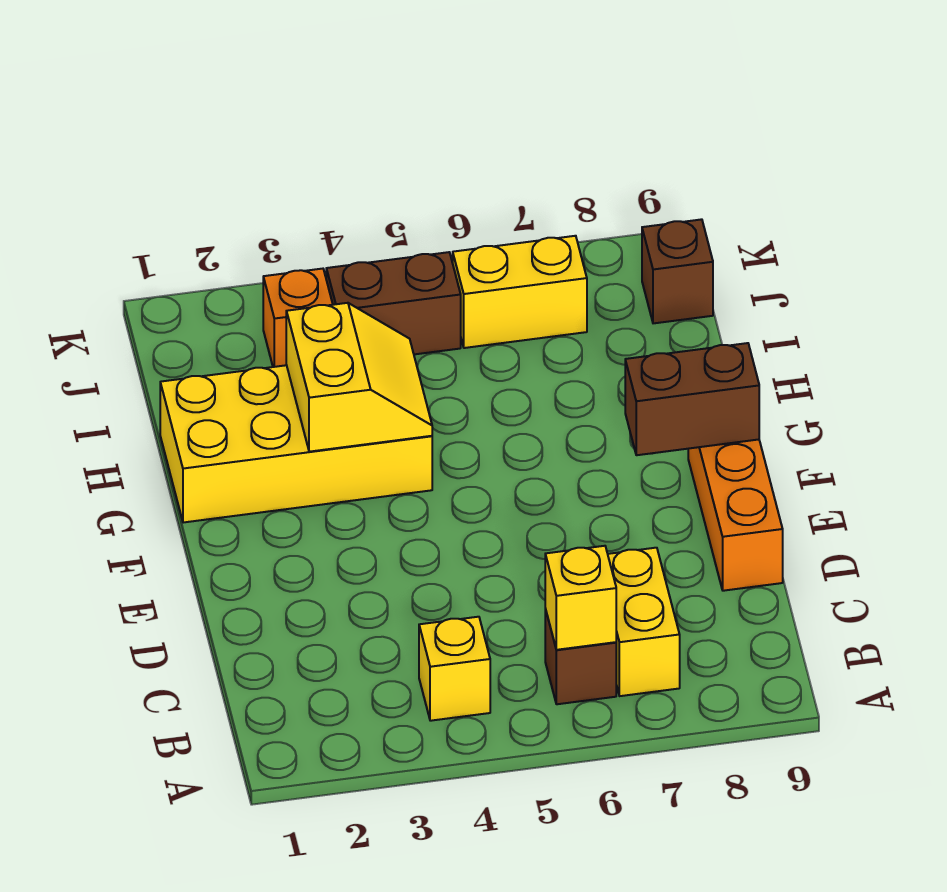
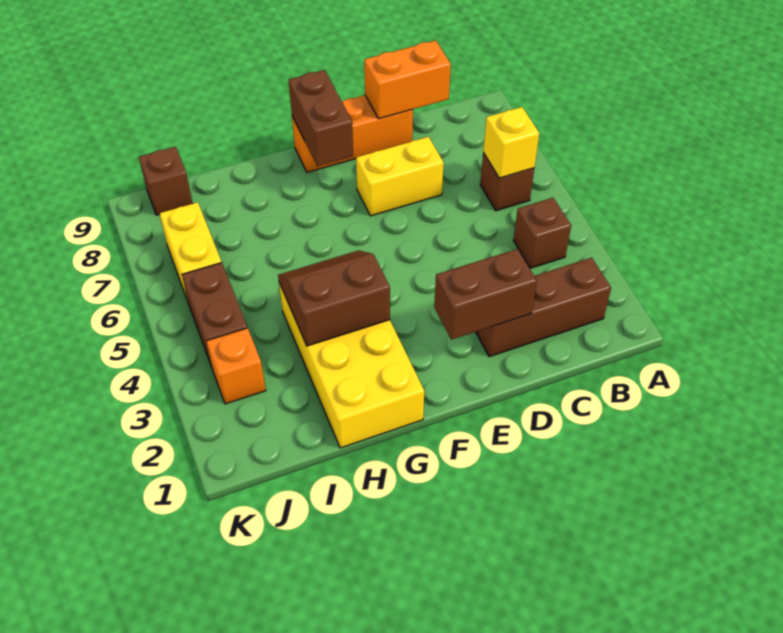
none -> brown 1x3 brick [476,258,611,357]
yellow 1x1 brick [419,617,490,721] -> brown 1x1 brick [513,198,571,268]
yellow 1x2 brick [608,548,680,696] -> yellow 1x2 brick moved to [356,137,444,216]
none -> orange 1x2 brick [364,40,451,119]
none -> brown 1x2 brick [434,249,537,340]
yellow 2x2 slope [286,303,432,452] -> brown 2x2 slope [278,250,390,346]

